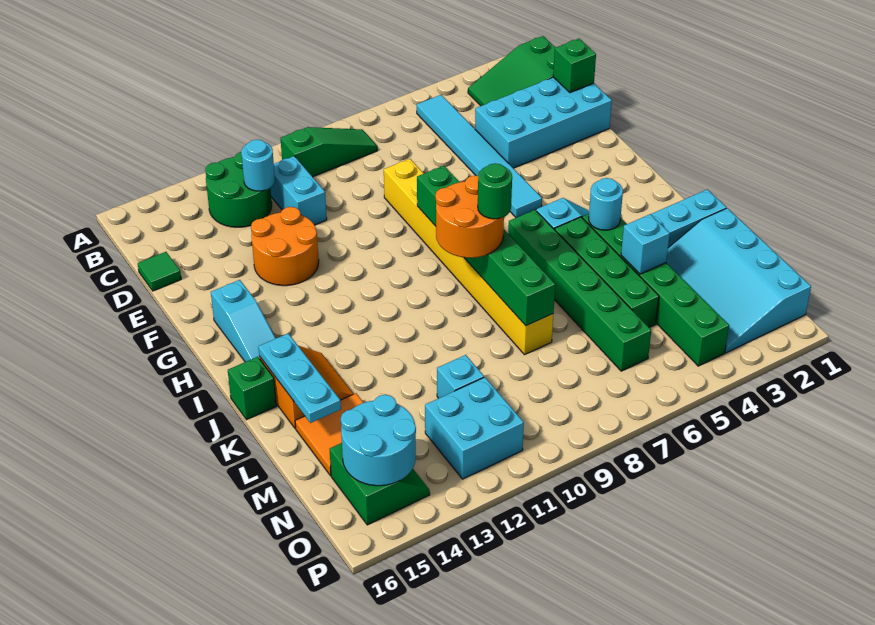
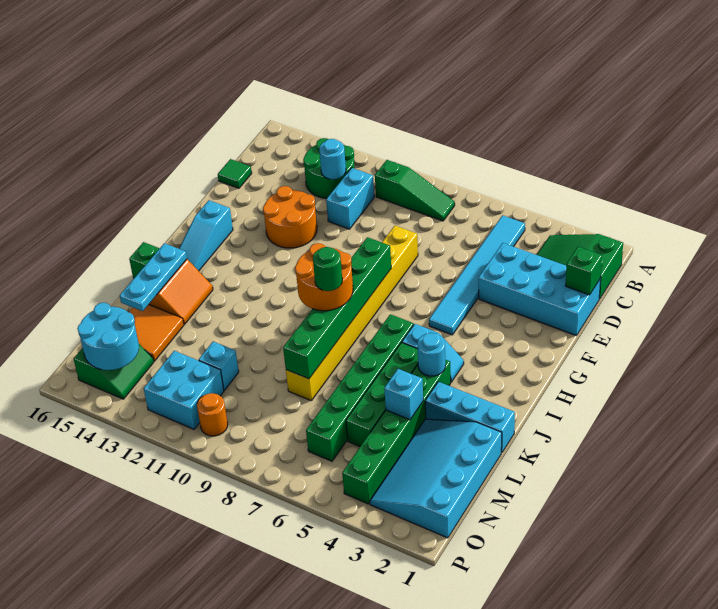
none -> orange 1x1 round brick [197,393,228,436]

